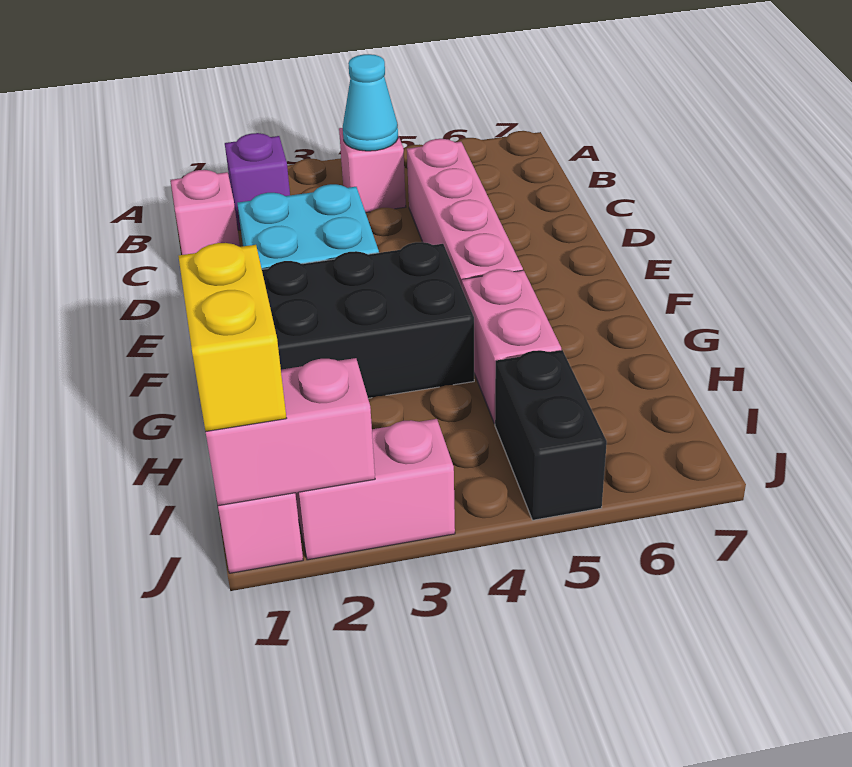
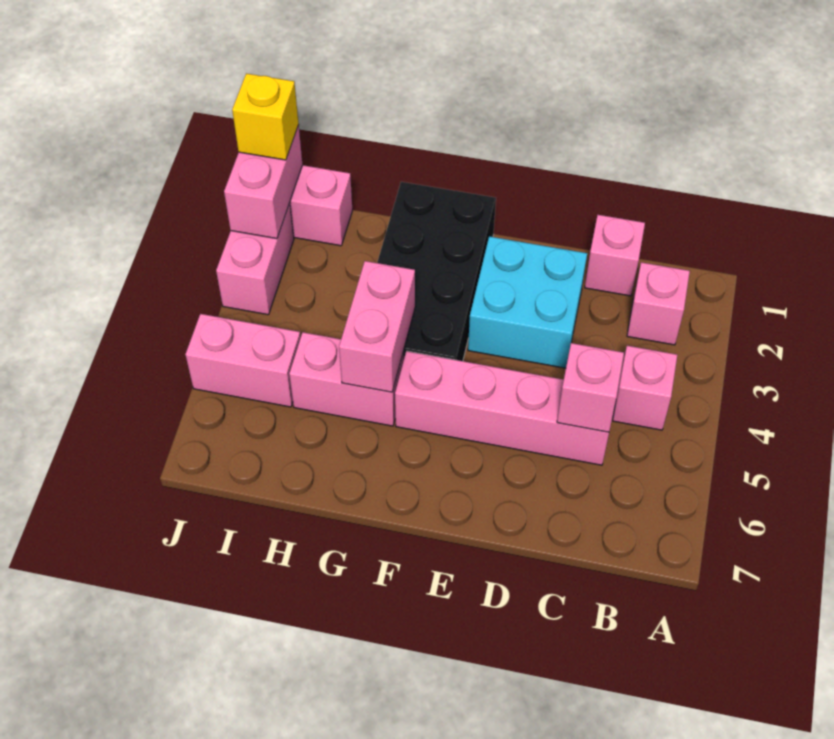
purple 1x1 brick [225,133,290,230] -> pink 1x1 brick [627,262,690,345]
cyan 1x1 cone [343,54,398,151] -> none
none -> pink 1x1 brick [557,343,624,432]
none -> pink 1x2 brick [339,261,415,392]
yellow 1x2 brick [178,243,286,432] -> yellow 1x1 brick [232,73,299,160]
black 1x2 brick [495,350,607,520] -> pink 1x2 brick [185,314,301,407]

